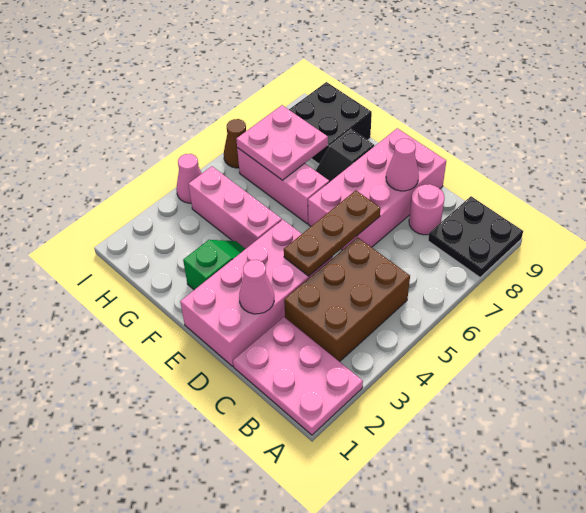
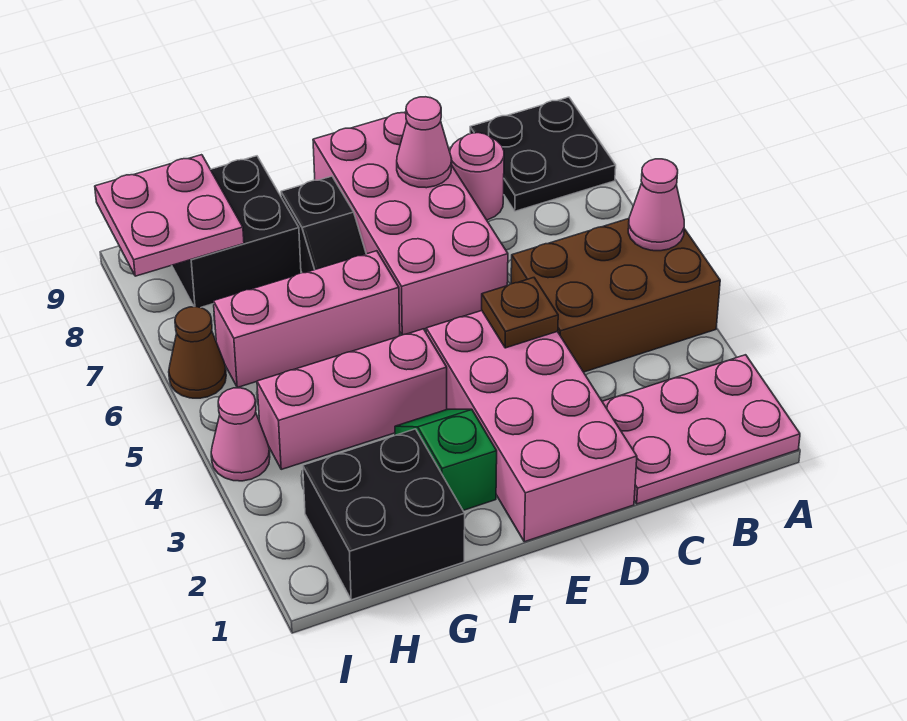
brown 2x3 brick [284,237,410,362] -> brown 2x3 brick turned to [511,219,720,372]
pink 1x1 cone [239,260,274,314] -> pink 1x1 cone moved to [628,159,684,251]
brown 1x3 plate [284,190,380,276] -> brown 1x1 plate [482,278,558,348]
none -> black 2x2 brick [303,429,465,600]
pink 2x2 plate [236,105,328,180] -> pink 2x2 plate moved to [95,155,244,276]

